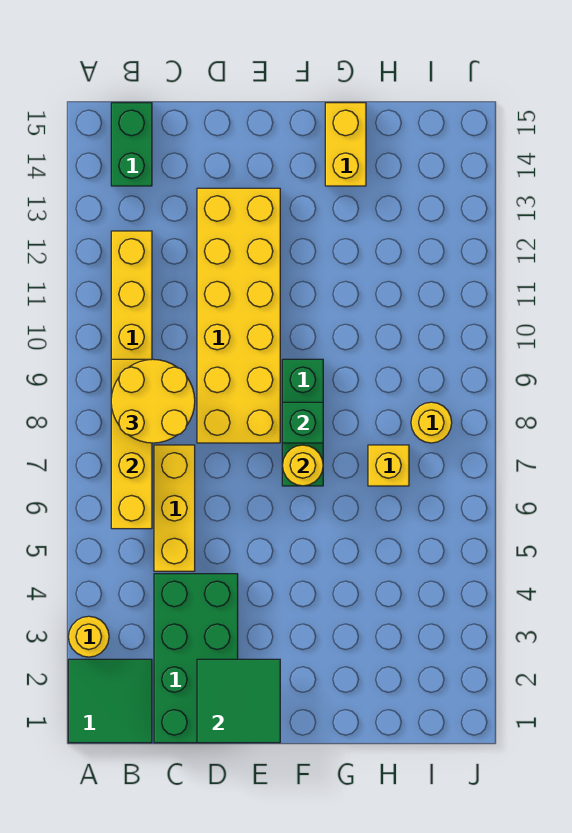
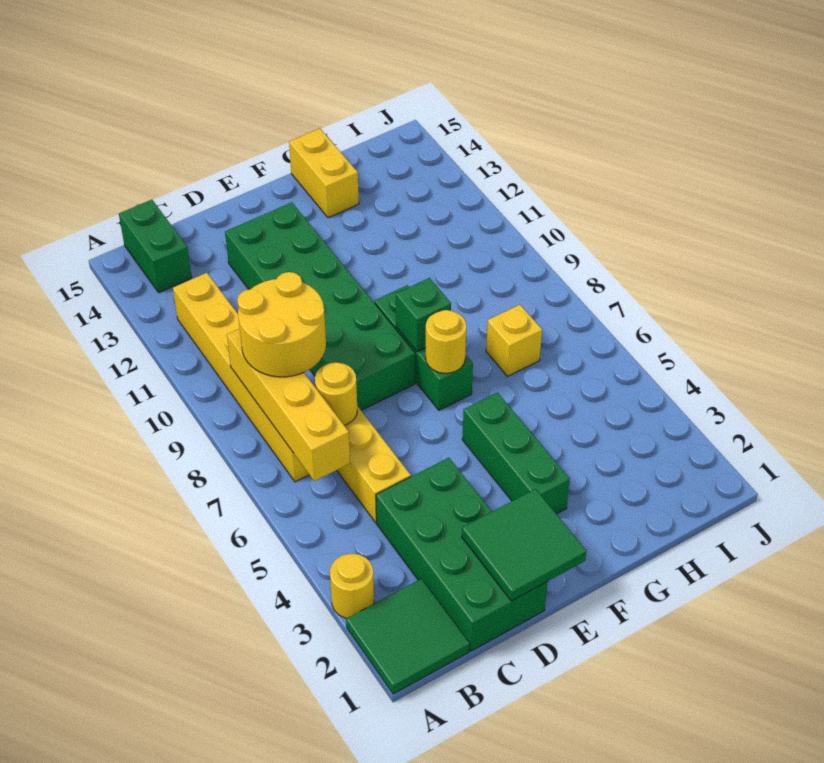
yellow 2x6 brick [197,188,280,443] -> green 2x6 brick [225,202,415,410]
none -> green 1x3 brick [462,392,570,514]
yellow 1x1 round brick [411,402,452,443] -> yellow 1x1 round brick moved to [315,362,357,425]

